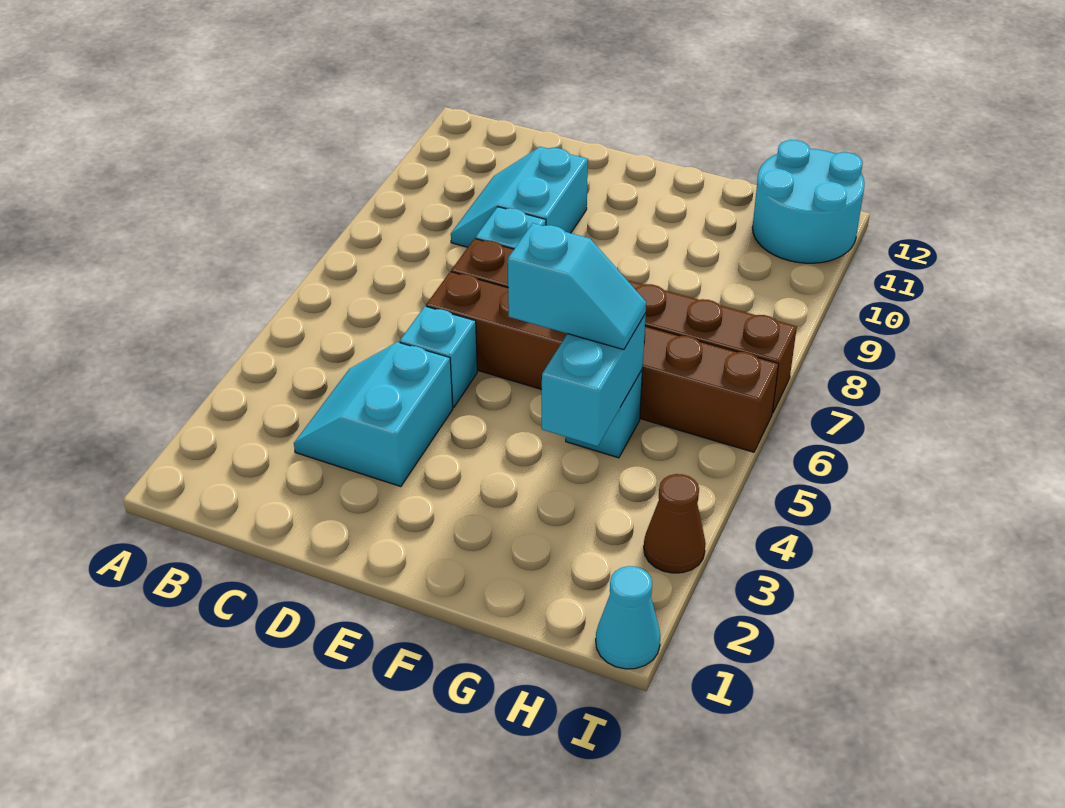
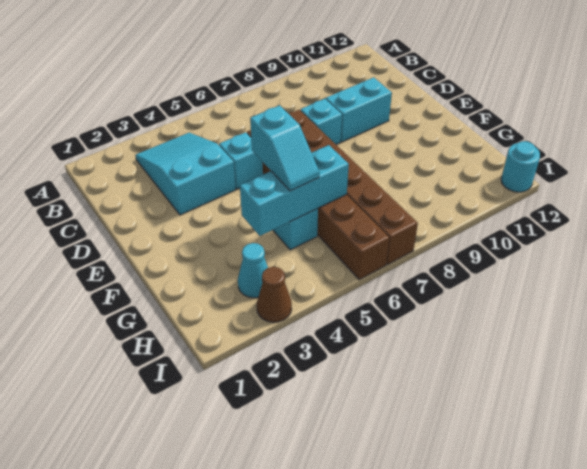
cyan 2x2 slope [294,342,453,487] -> cyan 2x3 slope [135,133,236,215]
cyan 1x2 brick [542,313,646,446] -> cyan 1x3 brick [240,145,349,236]
cyan 2x2 round brick [752,140,864,263] -> cyan 1x1 round brick [501,141,540,192]
cyan 1x1 cone [596,566,660,669] -> cyan 1x1 cone moved to [238,243,268,298]

